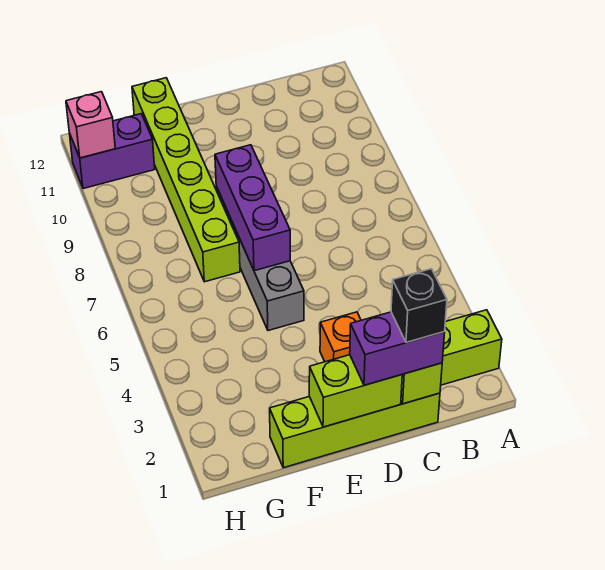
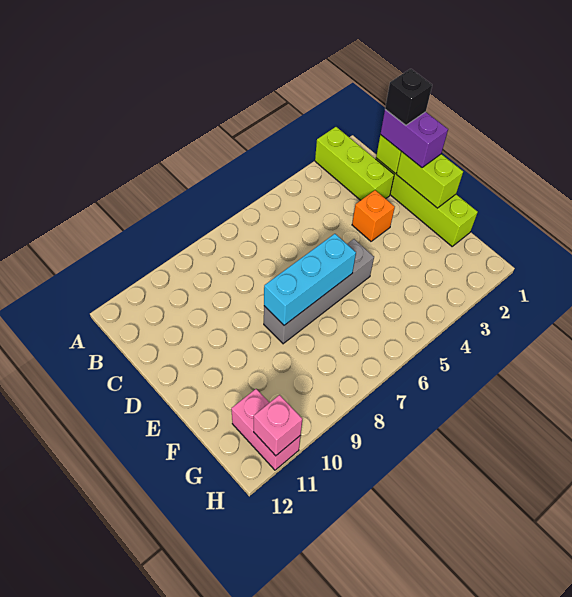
purple 1x3 brick [215,145,290,271] -> cyan 1x3 brick [264,234,356,325]
lime 1x6 brick [132,78,240,282] -> none
purple 1x2 brick [69,114,155,189] -> pink 1x2 brick [231,389,301,470]

